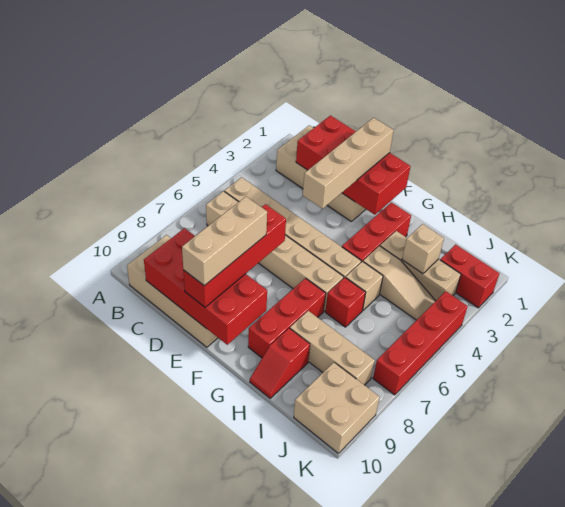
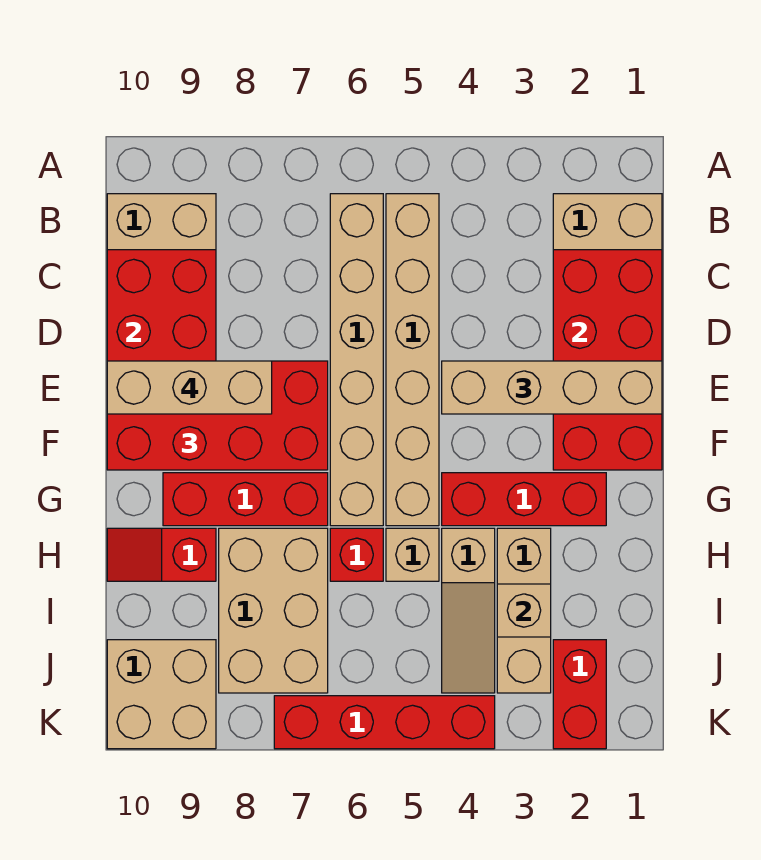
red 1x4 brick [183,204,286,307] -> red 2x4 brick [107,361,328,470]
tan 1x3 brick [290,311,375,385] -> tan 2x3 brick [219,528,328,693]

